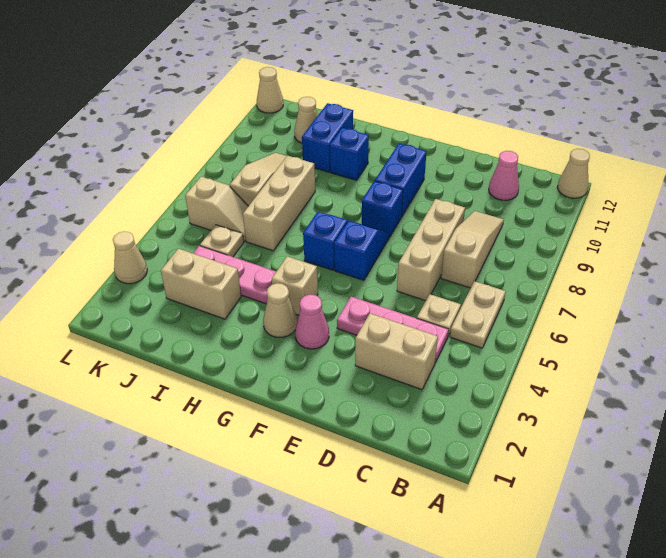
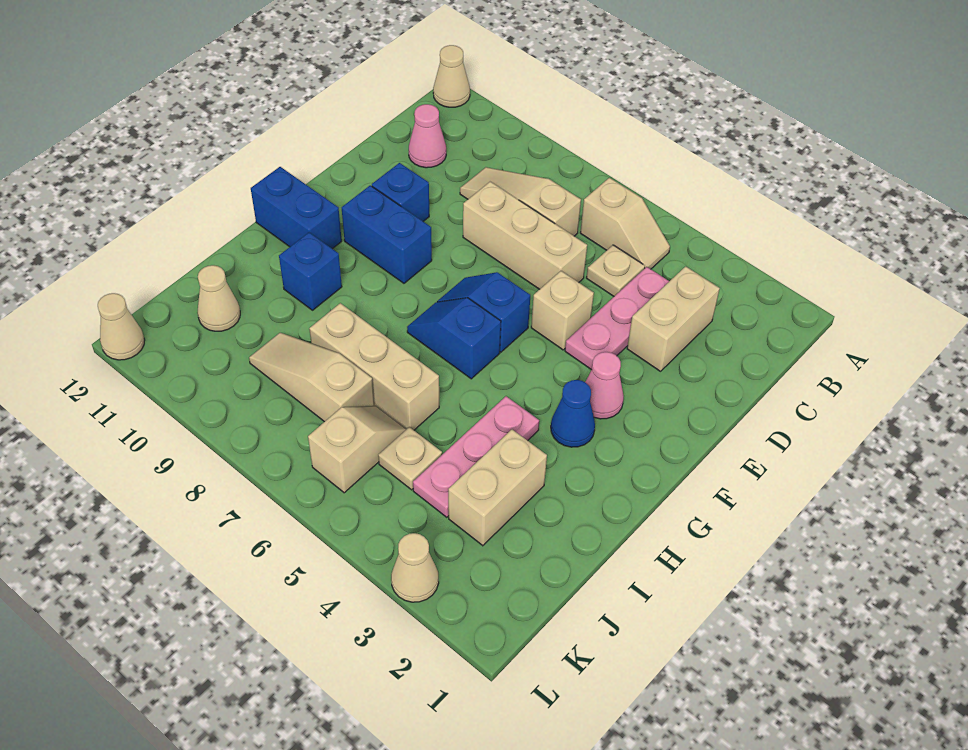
tan 1x2 plate [450,281,506,348] -> tan 1x2 slope [580,178,670,269]
blue 1x1 brick [362,181,403,237] -> blue 1x1 brick moved to [372,163,429,221]
tan 1x1 cone [263,283,297,337] -> blue 1x1 cone [551,380,595,447]
tan 1x1 brick [272,256,318,315] -> tan 1x1 brick moved to [531,271,594,350]
blue 1x2 brick [302,103,353,172] -> blue 1x2 brick moved to [251,167,342,249]

